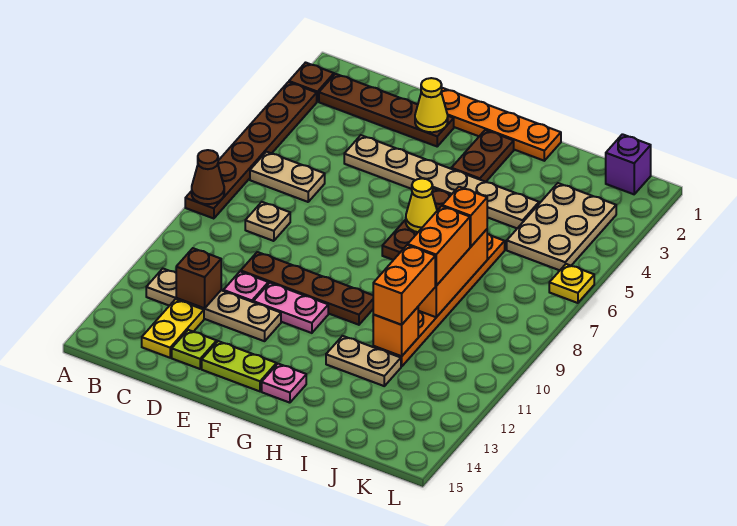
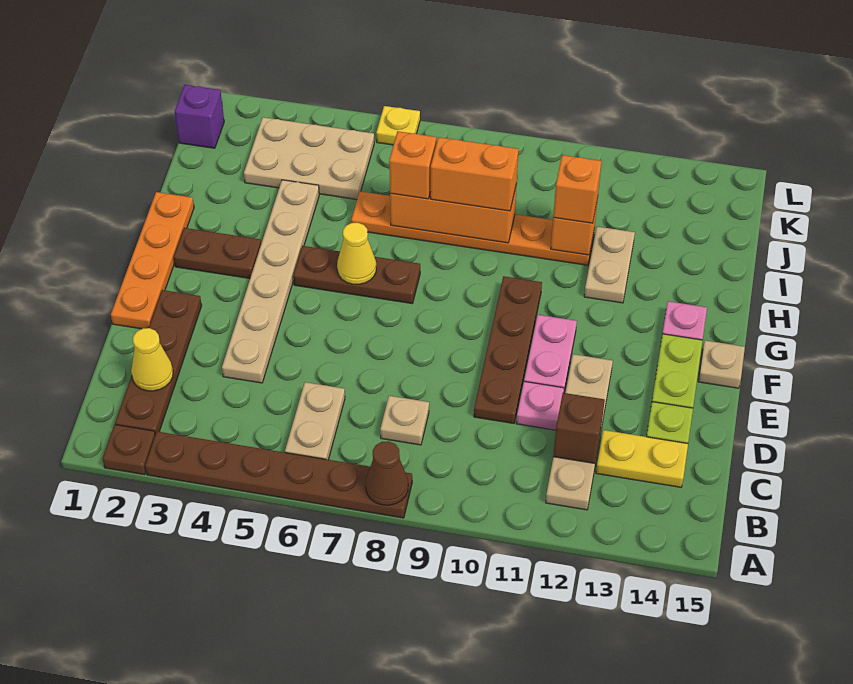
yellow 1x1 cone [415,78,448,132] -> yellow 1x1 cone moved to [131,328,173,391]
none -> tan 1x1 plate [698,340,745,388]
orange 1x2 brick [373,245,435,325] -> orange 1x1 brick [553,155,602,223]

